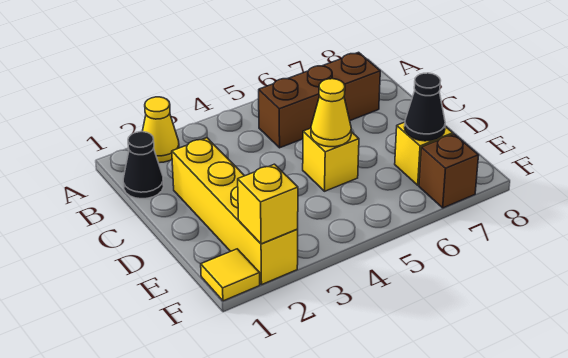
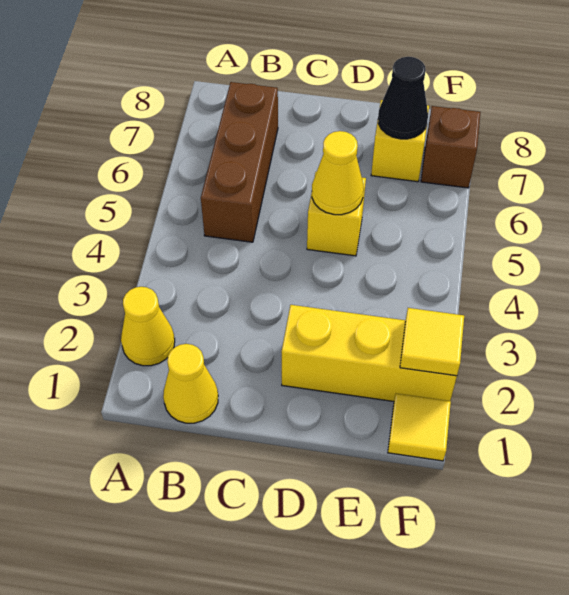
black 1x1 cone [123,132,164,199] -> yellow 1x1 cone [163,344,218,423]
yellow 1x4 brick [172,138,298,284] -> yellow 1x3 brick [282,305,457,401]
yellow 1x1 brick [238,164,298,244] -> yellow 1x1 tile [400,308,464,376]

